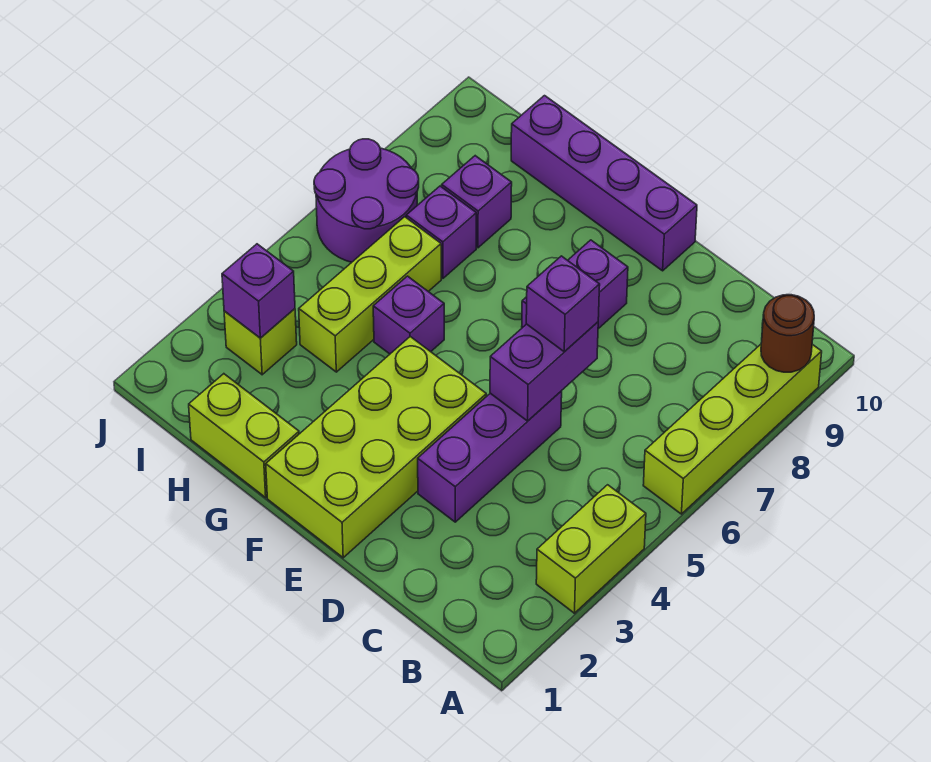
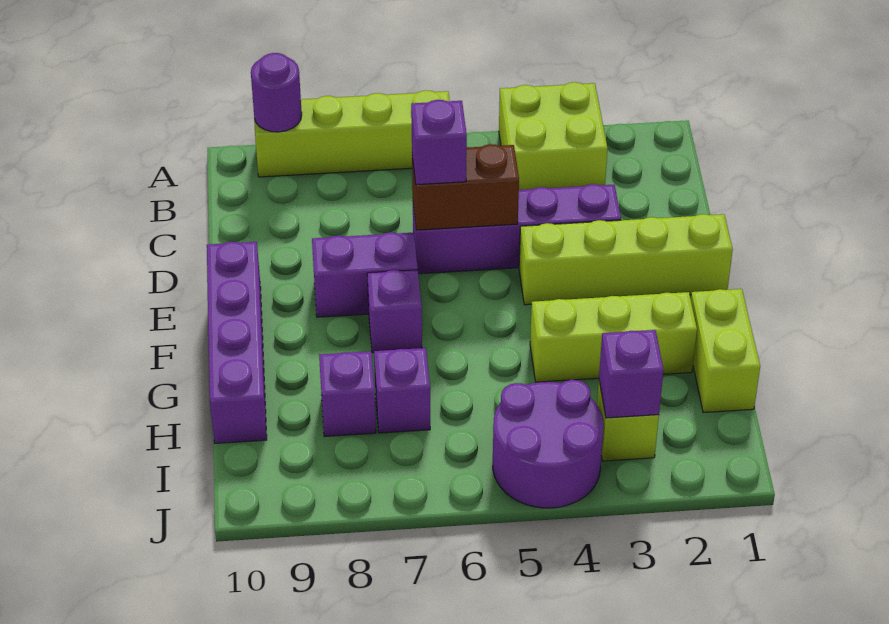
lime 1x2 brick [536,485,646,613] -> lime 2x2 brick [499,82,608,190]
brown 1x1 round brick [761,295,814,372] -> purple 1x1 round brick [251,53,302,132]
purple 1x3 brick [418,391,562,522] -> purple 1x4 brick [413,184,621,274]
purple 1x2 brick [490,322,598,421] -> brown 1x2 brick [412,144,519,230]
lime 2x4 brick [266,337,486,558] -> lime 1x4 brick [519,214,733,305]
purple 1x1 brick [373,276,444,354] -> purple 1x1 brick moved to [367,270,422,353]
lime 1x3 brick [299,217,441,372] -> lime 1x3 brick moved to [530,292,697,382]
purple 2x2 round brick [314,139,419,262] -> purple 2x2 round brick moved to [493,380,604,508]

